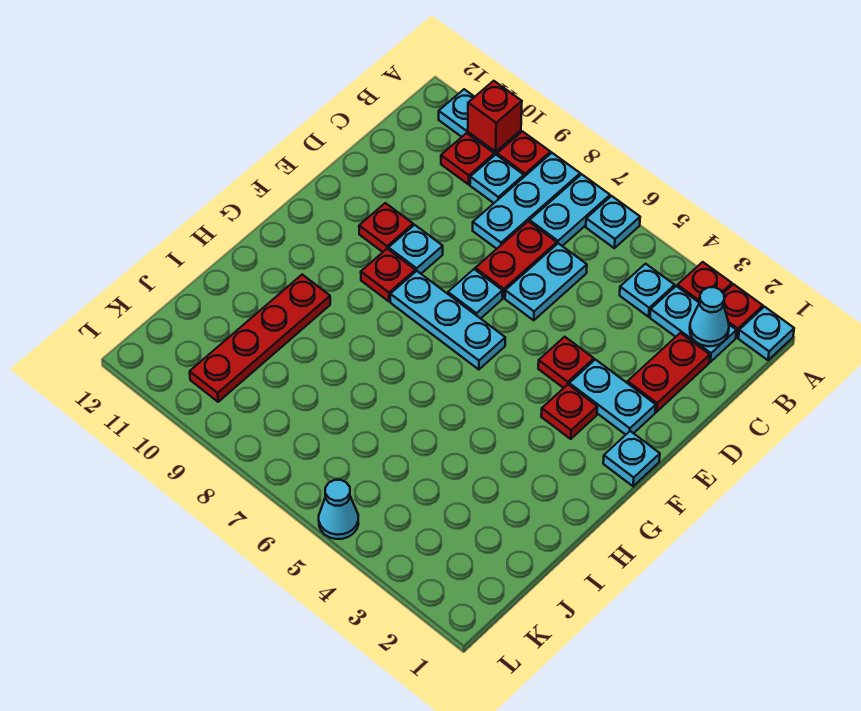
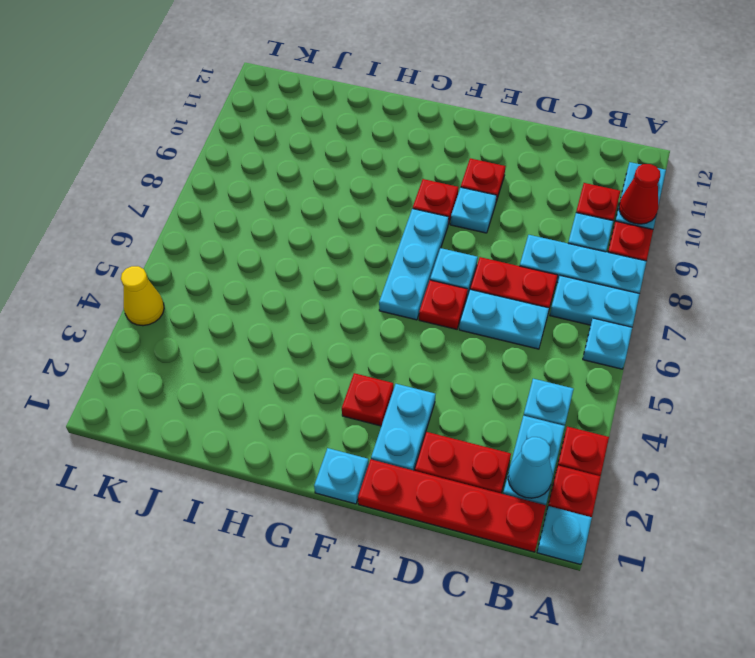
red 1x1 brick [468,81,522,152] -> red 1x1 cone [619,164,660,224]
red 1x1 plate [538,337,594,388] -> red 1x1 plate moved to [419,280,468,329]
red 1x4 plate [190,275,330,402] -> red 1x4 plate moved to [358,460,546,552]
none -> yellow 1x1 cone [121,266,164,326]
cyan 1x1 cone [319,480,358,539] -> none

